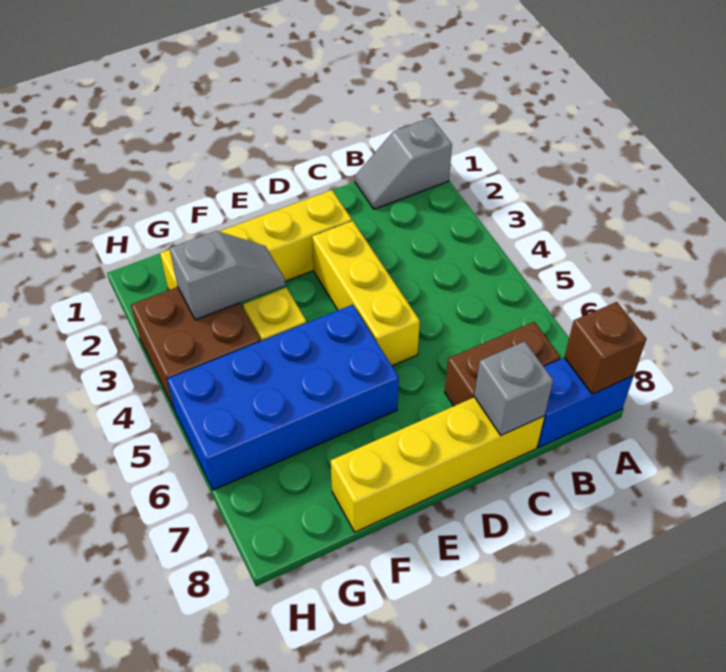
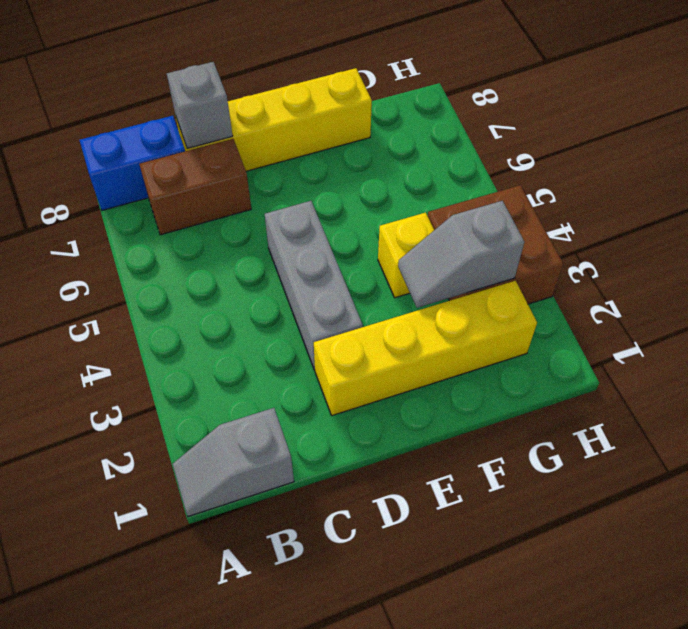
grey 1x2 slope [355,118,452,209] -> grey 1x2 slope turned to [173,408,294,517]
brown 1x1 brick [564,302,647,394] -> none
yellow 1x3 brick [312,221,420,366] -> grey 1x3 brick [265,201,363,370]
blue 2x4 brick [167,305,399,490] -> none

